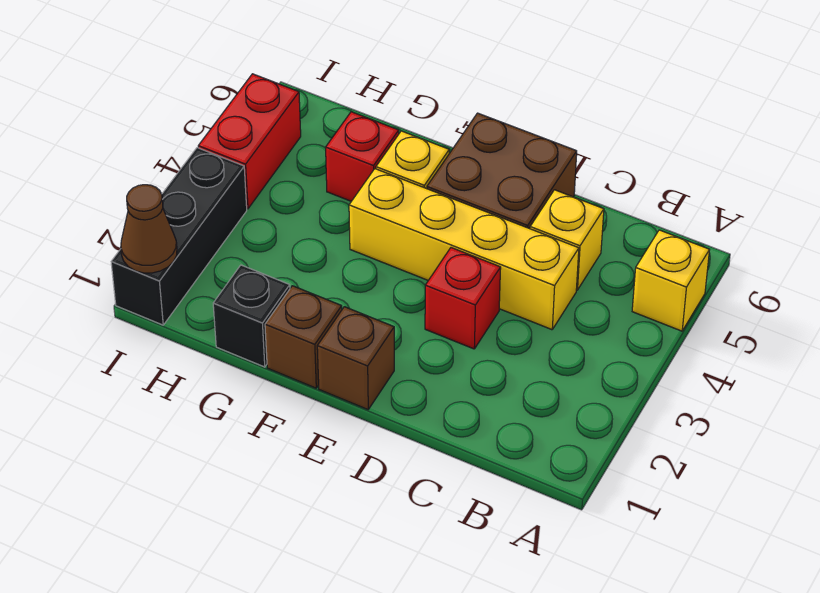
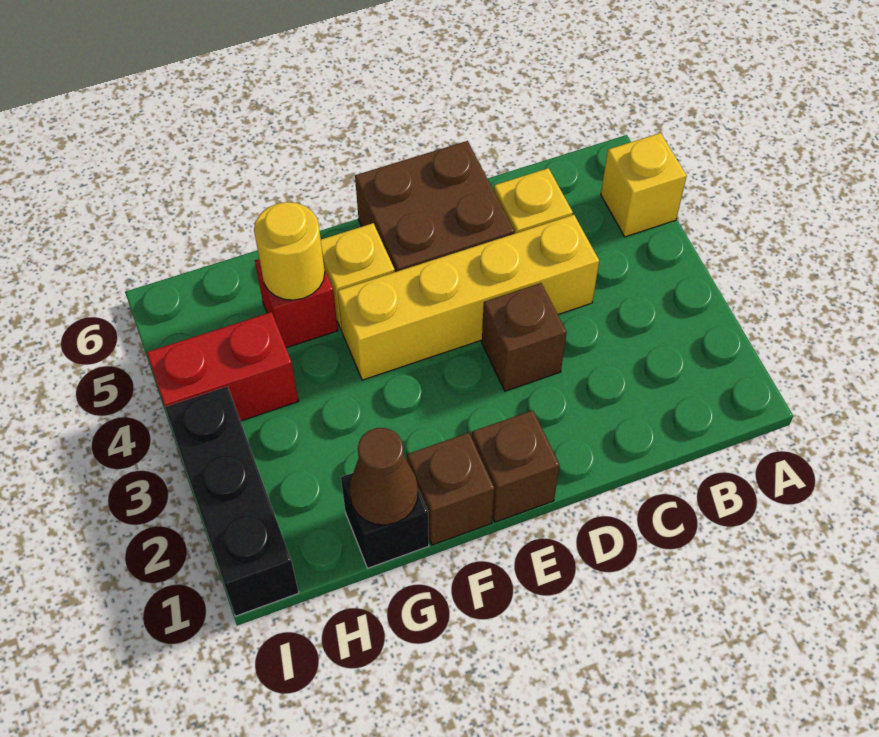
red 1x1 brick [425,248,501,349] -> brown 1x1 brick [482,283,567,391]
none -> yellow 1x1 round brick [254,202,325,300]
brown 1x1 cone [121,185,177,273] -> brown 1x1 cone moved to [349,428,418,525]
red 1x2 brick [198,74,301,209] -> red 1x2 brick turned to [147,312,298,421]

